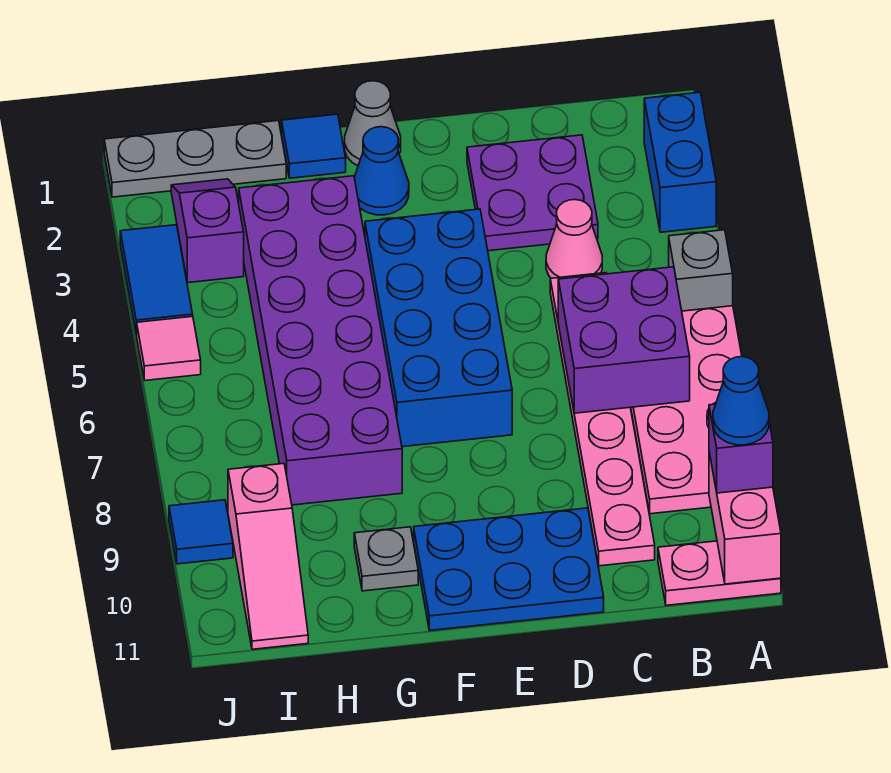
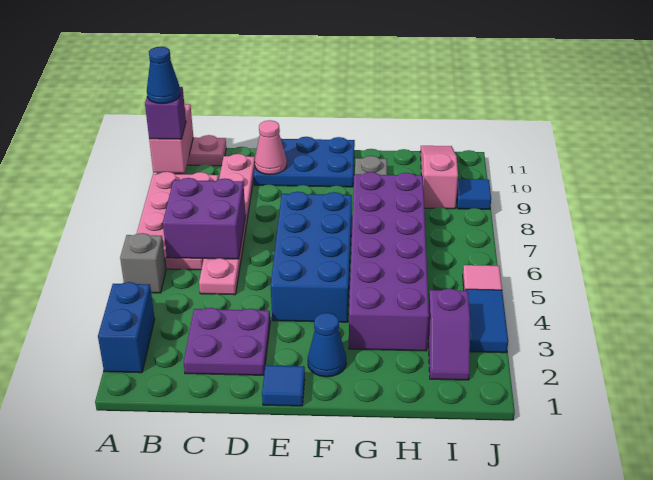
pink 1x1 cone [546,200,602,278] -> pink 1x1 cone moved to [255,120,287,175]
grey 1x1 cone [345,81,401,166] -> none
blue 1x1 tile [282,114,346,178] -> blue 1x1 tile moved to [262,365,305,406]
grey 1x3 plate [104,121,286,197] -> none

